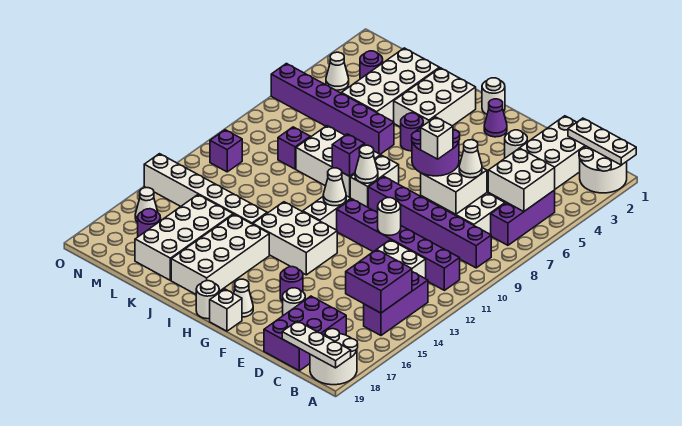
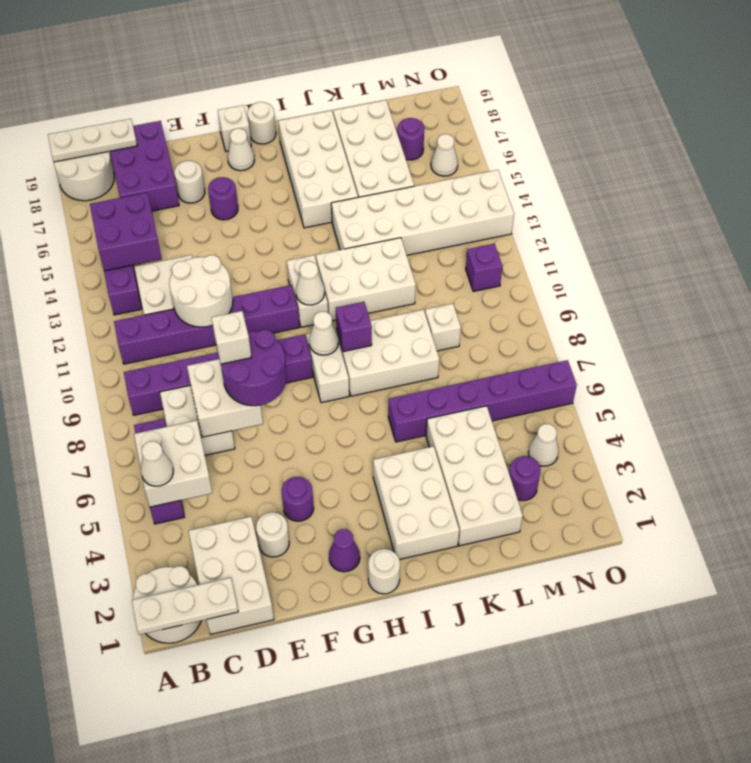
white 1x1 cone [459,140,482,178] -> white 1x1 cone moved to [141,441,173,486]
white 1x1 round brick [378,198,401,235] -> white 2x2 round brick [169,255,233,327]
white 2x3 brick [253,202,337,275] -> white 2x3 brick moved to [316,238,416,321]
purple 1x1 round brick [401,113,423,151] -> purple 1x1 round brick moved to [281,477,314,521]
white 1x6 brick [144,154,267,224] -> white 2x6 brick [331,170,514,255]
purple 1x1 brick [278,127,310,169] -> white 1x1 brick [425,304,461,351]

